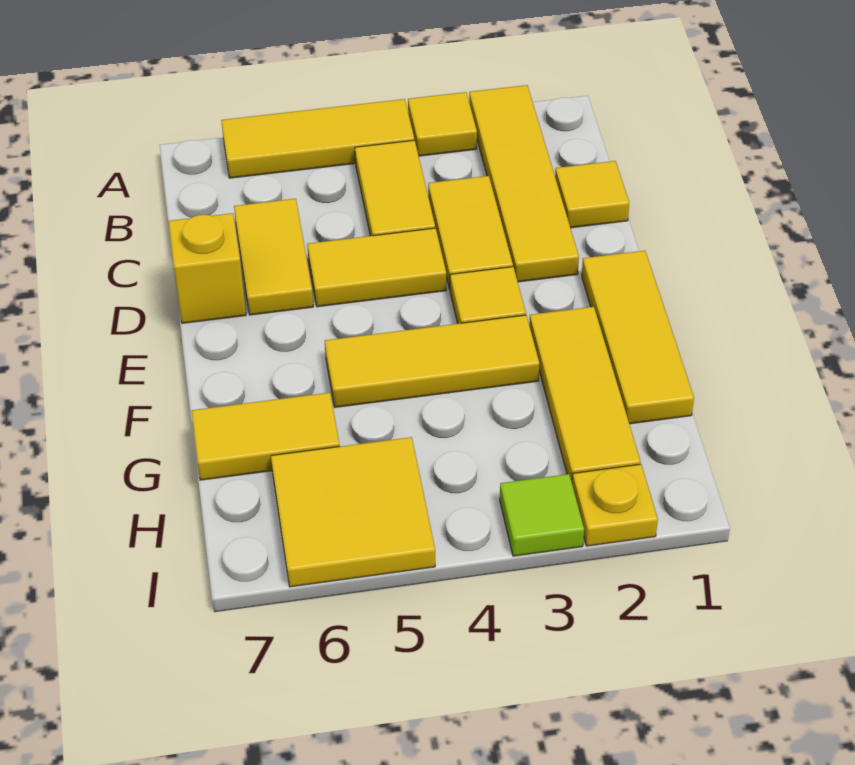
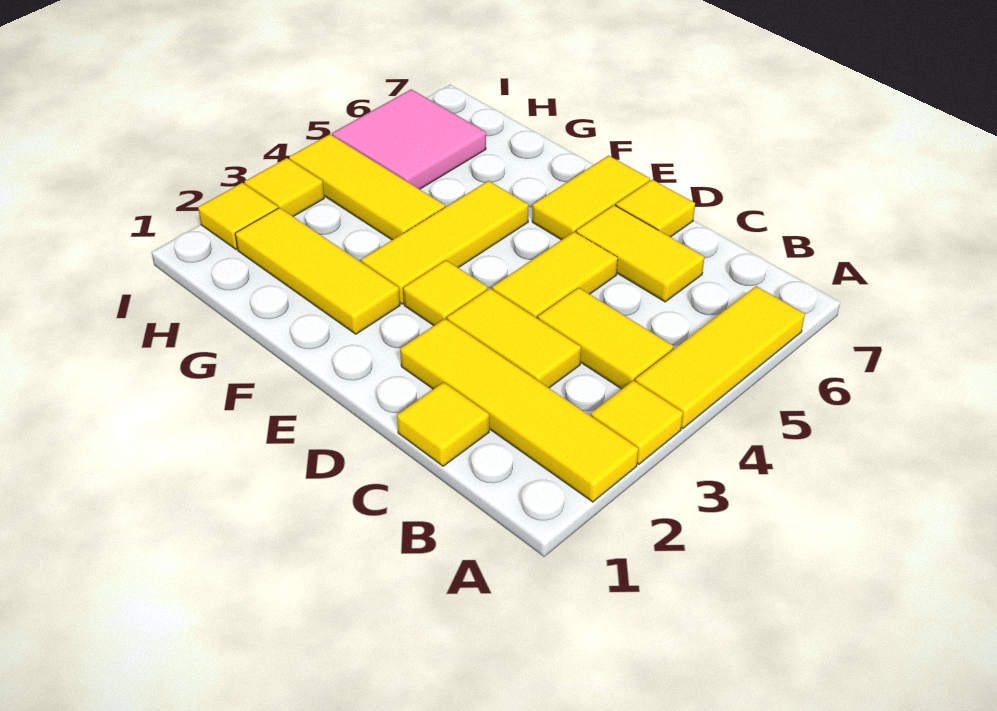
yellow 1x1 brick [168,213,246,323] -> yellow 1x1 tile [616,180,695,237]
yellow 1x3 tile [582,251,694,424] -> yellow 1x3 tile moved to [289,134,445,240]
yellow 1x2 tile [192,393,340,480] -> yellow 1x2 tile moved to [532,155,650,240]
yellow 2x2 tile [271,437,435,587] -> pink 2x2 tile [332,89,486,189]
yellow 1x1 plate [572,464,658,546] -> yellow 1x1 tile [198,183,278,250]
lime 1x1 tile [500,474,584,556] -> yellow 1x1 tile [245,158,324,217]

